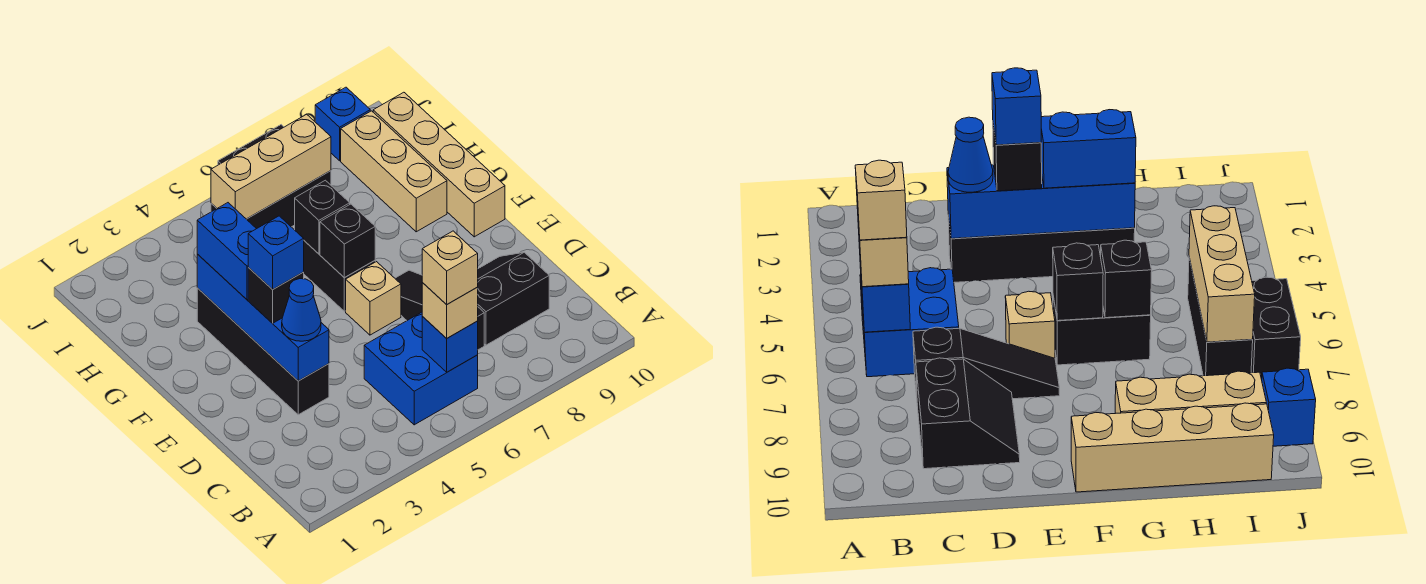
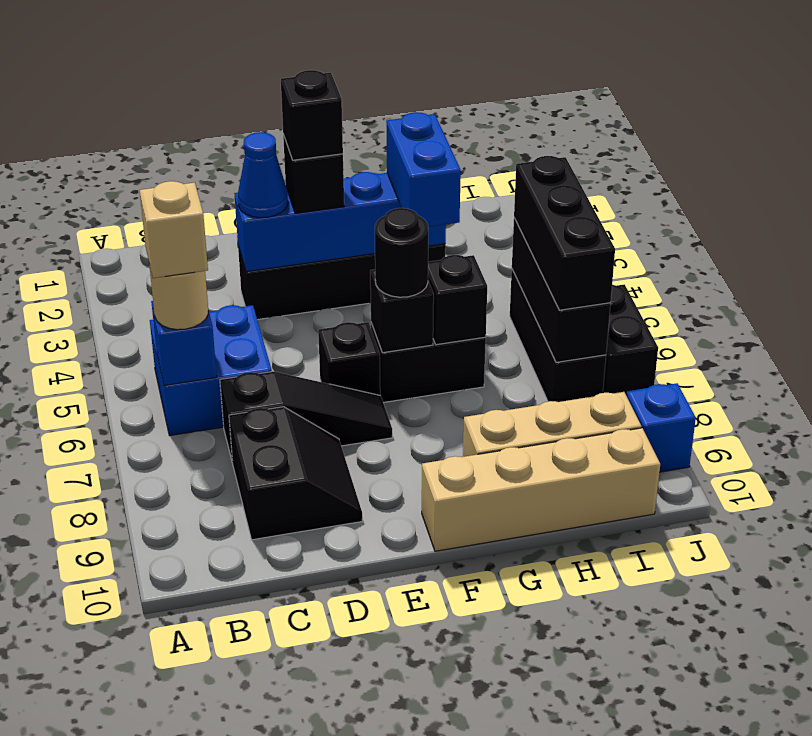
tan 1x1 brick [422,283,478,338] -> tan 1x1 round brick [149,264,208,330]
blue 1x1 brick [248,216,304,290] -> black 1x1 brick [281,70,343,160]
tan 1x1 brick [346,262,401,335] -> black 1x1 brick [318,322,380,395]
blue 1x2 brick [197,203,256,300] -> blue 1x2 brick turned to [386,112,461,227]
none -> black 1x1 round brick [375,208,428,297]
tan 1x3 brick [211,114,331,219] -> black 1x3 brick [512,218,611,362]
none -> black 1x3 brick [514,156,615,310]

